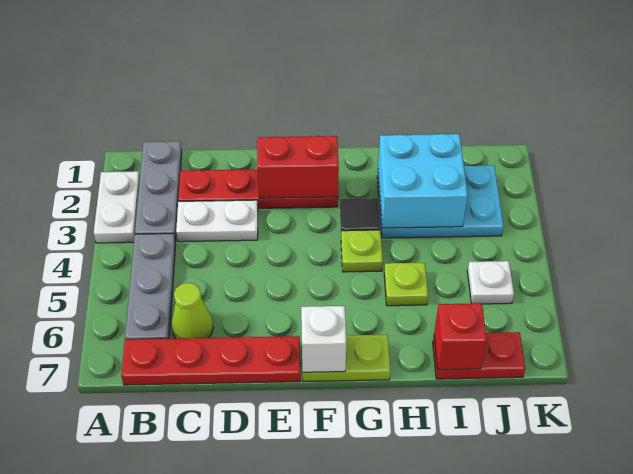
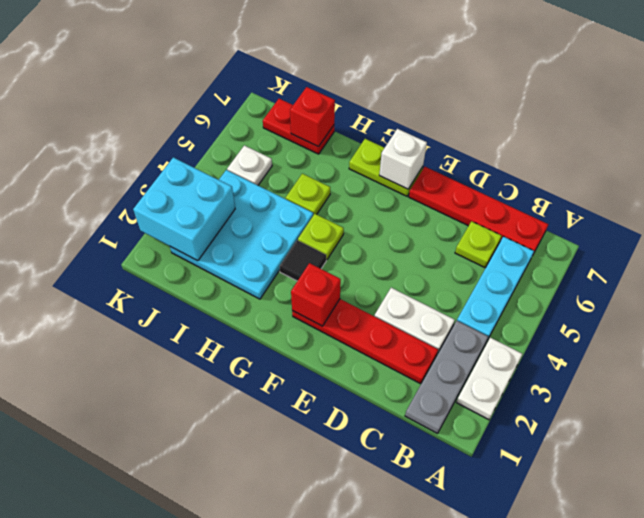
grey 1x3 plate [125,234,176,339] -> cyan 1x3 plate [457,237,534,338]
lime 1x1 cone [171,283,213,339] -> lime 1x1 plate [455,221,501,268]
red 1x2 brick [257,136,339,198] -> red 1x1 brick [291,263,341,326]
cyan 2x3 plate [377,166,504,238] -> cyan 3x3 plate [170,170,313,299]
cyan 2x2 brick [378,134,468,228] -> cyan 2x2 brick moved to [133,157,235,261]

